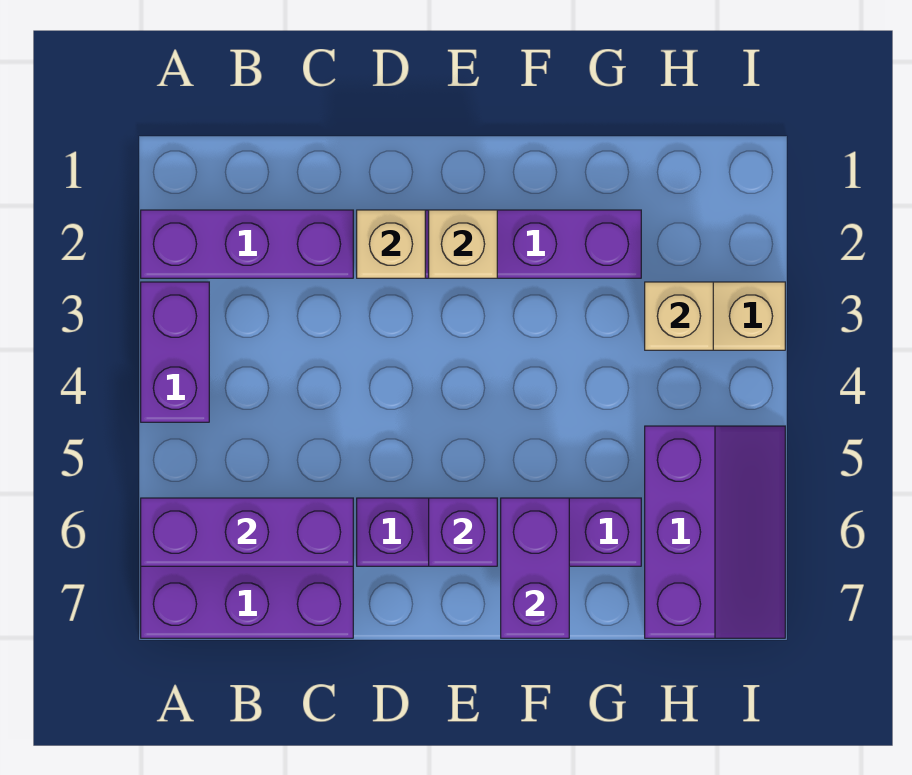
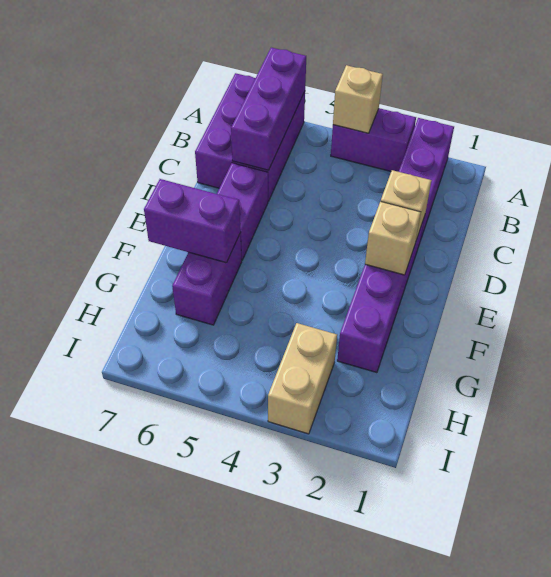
purple 1x1 brick [429,498,497,566] -> none
tan 1x1 brick [645,282,713,350] -> tan 1x1 brick moved to [333,65,383,133]
purple 2x3 slope [645,426,785,638] -> none

